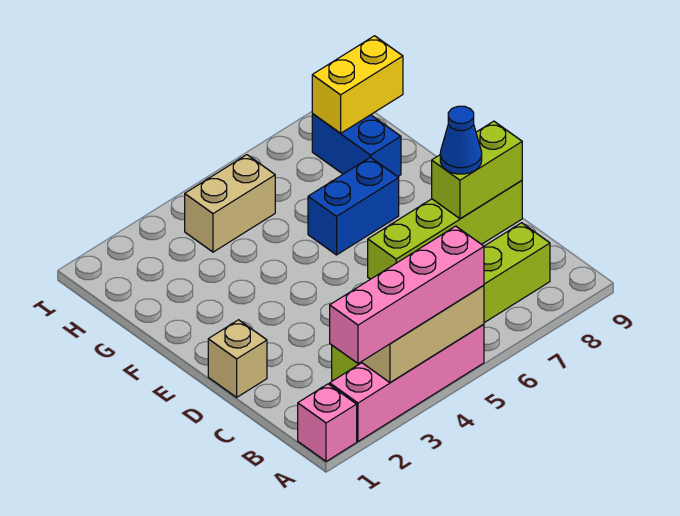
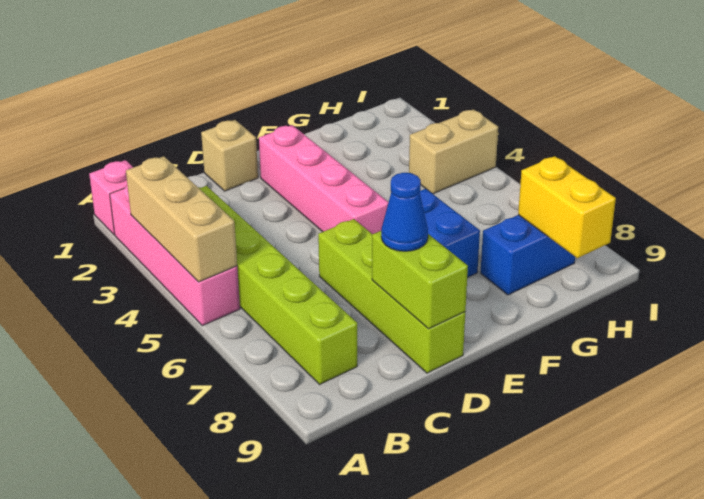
pink 1x4 brick [330,226,484,364] -> pink 1x4 brick moved to [259,125,389,234]
tan 1x2 brick [185,155,275,252] -> tan 1x2 brick turned to [409,109,498,194]

